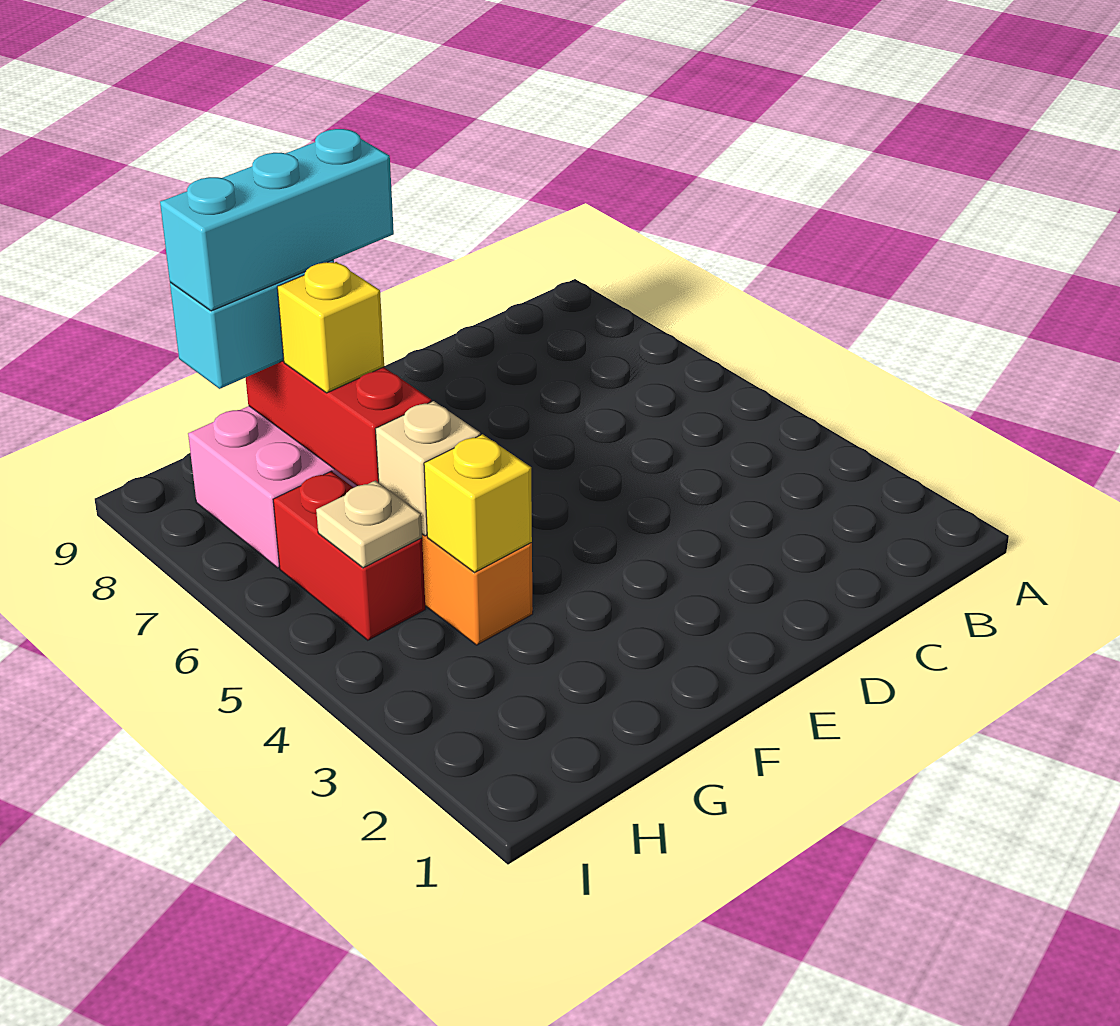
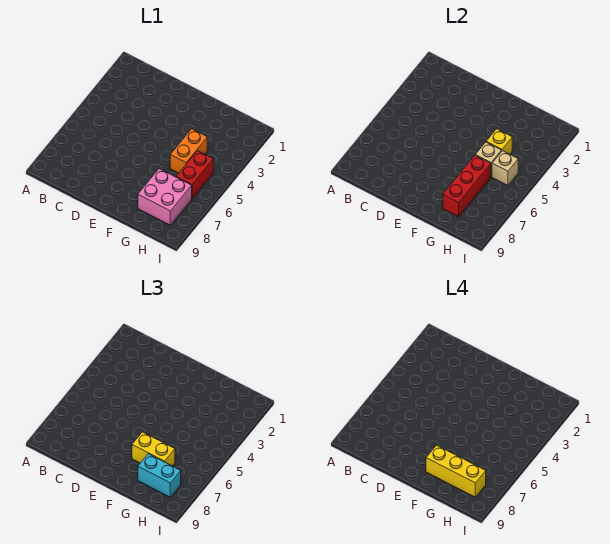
cyan 1x3 brick [160,129,394,311] -> yellow 1x3 brick [426,445,486,497]
yellow 1x1 brick [277,262,384,393] -> yellow 1x2 brick [132,432,175,466]
tan 1x1 plate [316,481,422,568] -> tan 1x1 brick [492,151,518,185]

